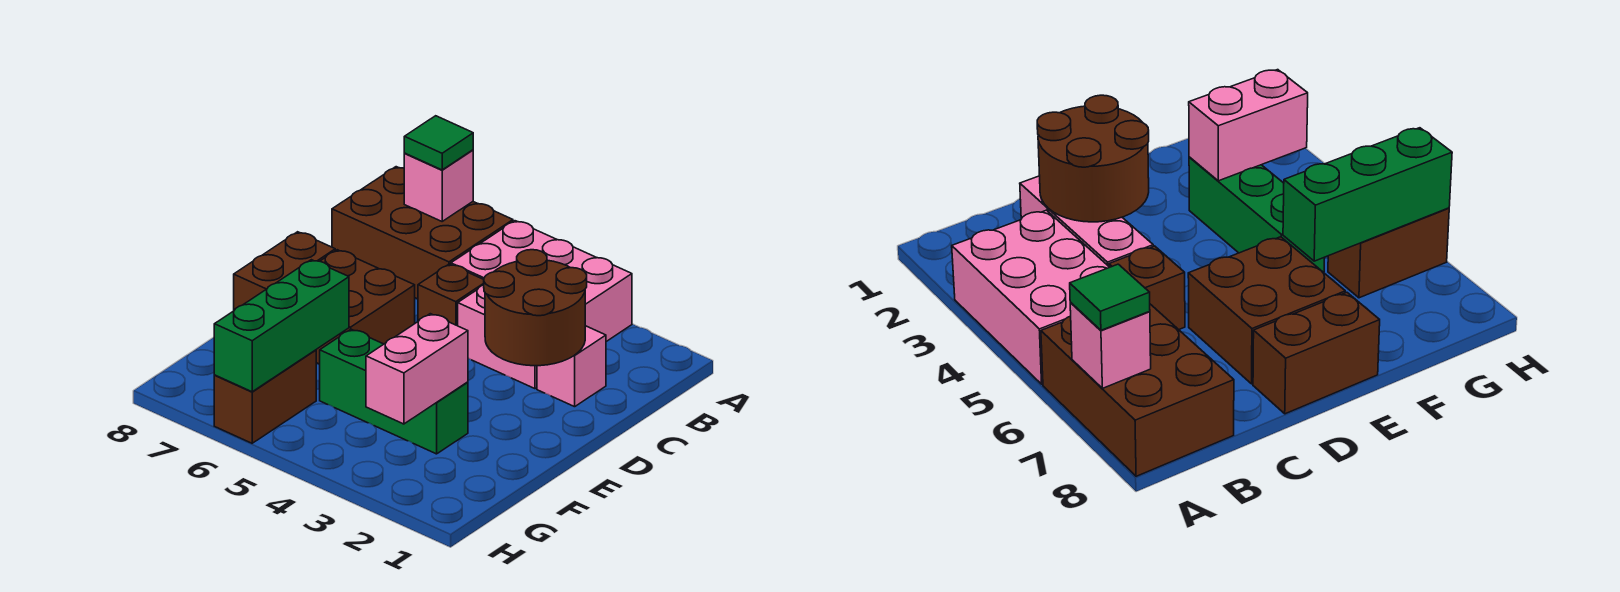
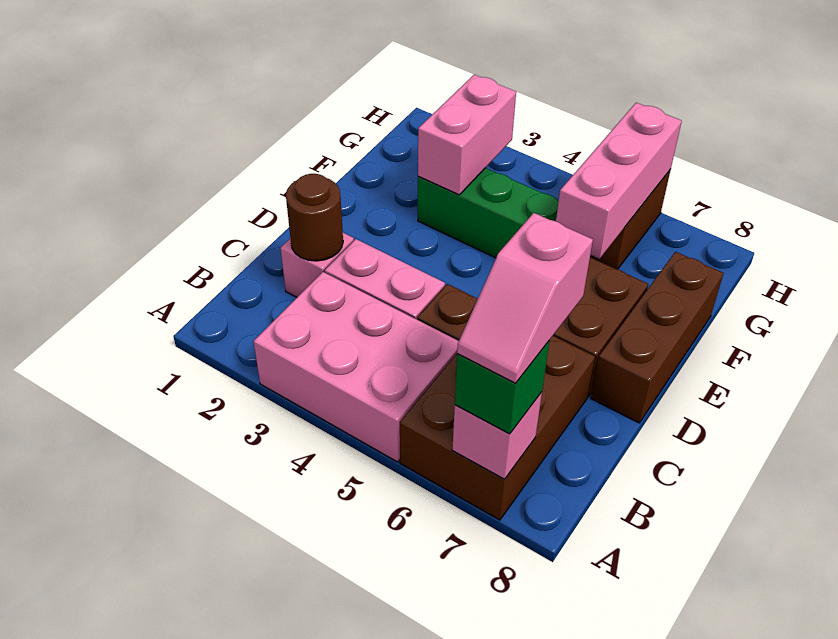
brown 2x3 brick [332,167,513,299] -> brown 2x3 brick turned to [400,336,595,520]
green 1x1 tile [404,116,473,170] -> green 1x1 brick [455,341,549,434]
none -> pink 1x2 slope [457,213,593,383]
brown 2x2 round brick [484,250,587,366] -> brown 1x1 round brick [286,174,343,261]
brown 1x2 brick [234,232,335,310] -> brown 1x3 brick [591,252,724,423]
green 1x3 brick [214,260,349,392] -> pink 1x3 brick [556,103,682,259]

